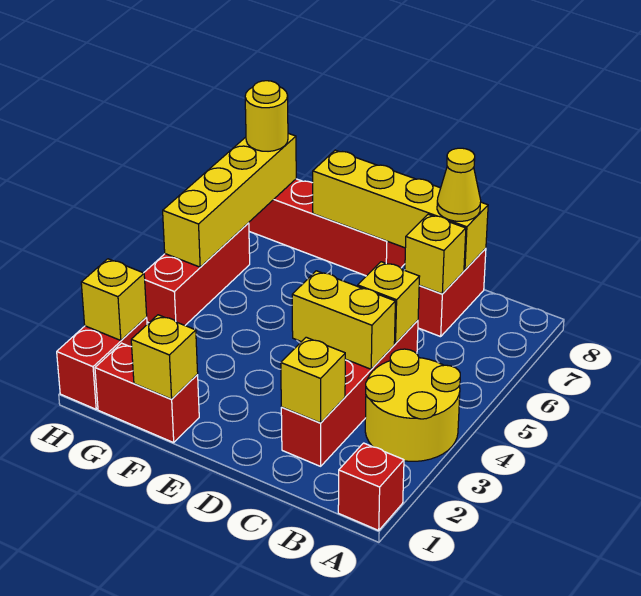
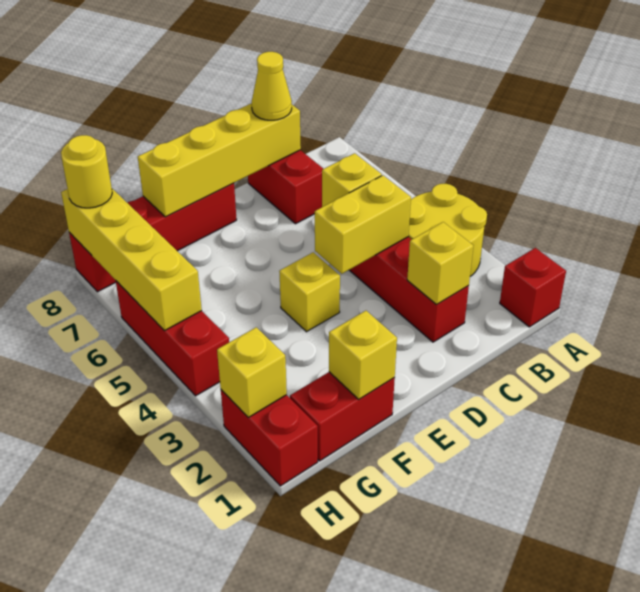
yellow 1x1 brick [405,214,466,294] -> yellow 1x1 brick moved to [279,252,340,332]

